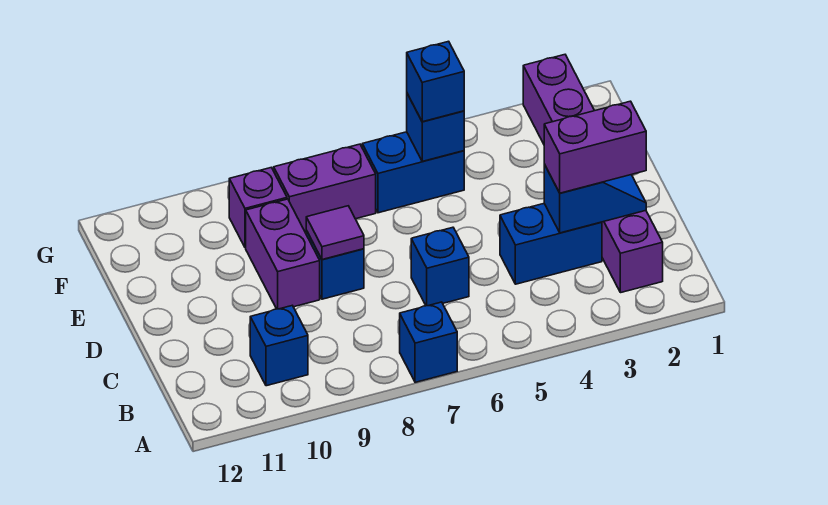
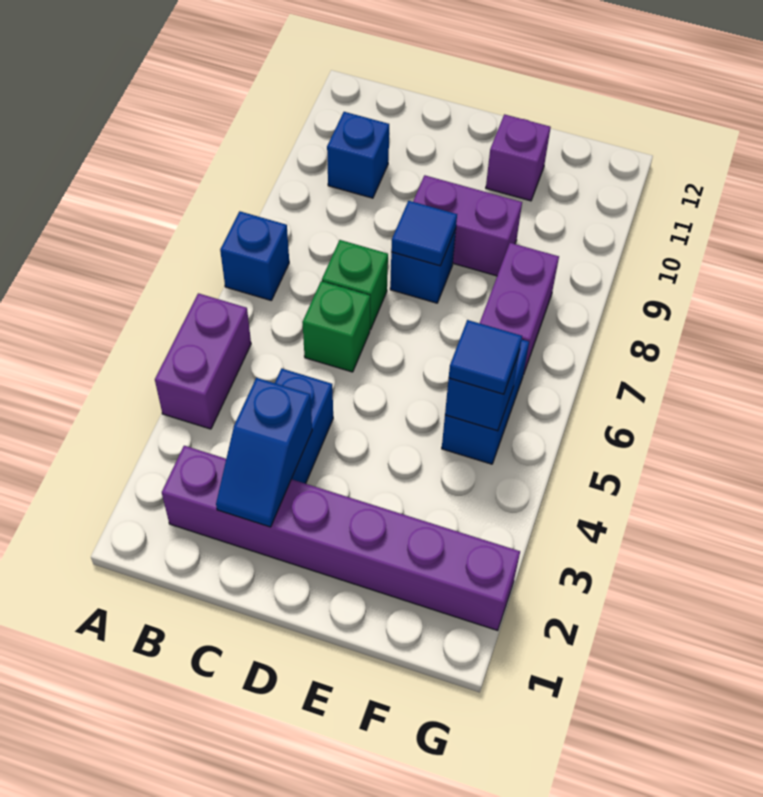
purple 1x2 brick [544,101,646,193] -> purple 1x2 brick moved to [155,293,251,429]
blue 1x1 brick [411,227,469,306] -> green 1x1 brick [303,281,370,372]
none -> green 1x1 brick [322,240,388,330]
purple 1x1 tile [306,206,364,260] -> blue 1x1 tile [391,201,457,266]
blue 1x1 brick [407,41,464,122] -> blue 1x1 tile [449,320,522,394]
purple 1x1 brick [229,168,287,248] -> purple 1x1 brick moved to [486,114,551,201]

